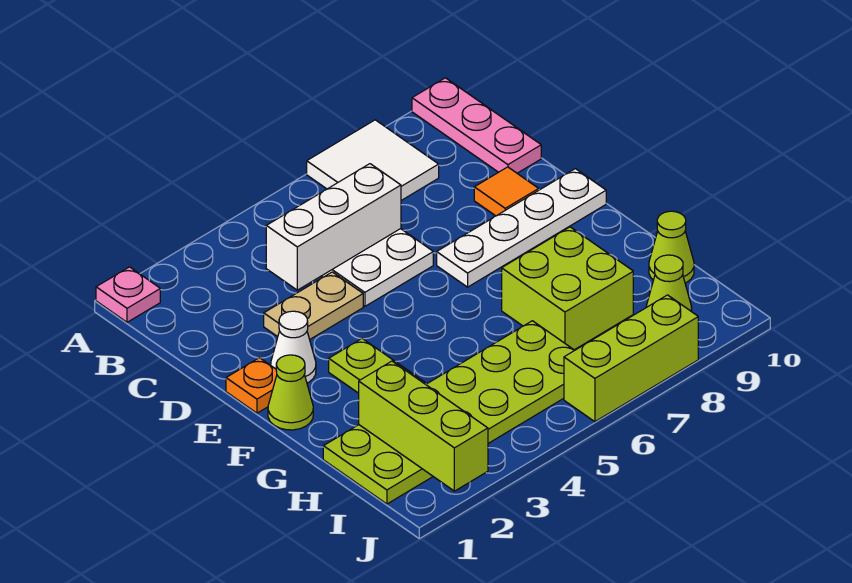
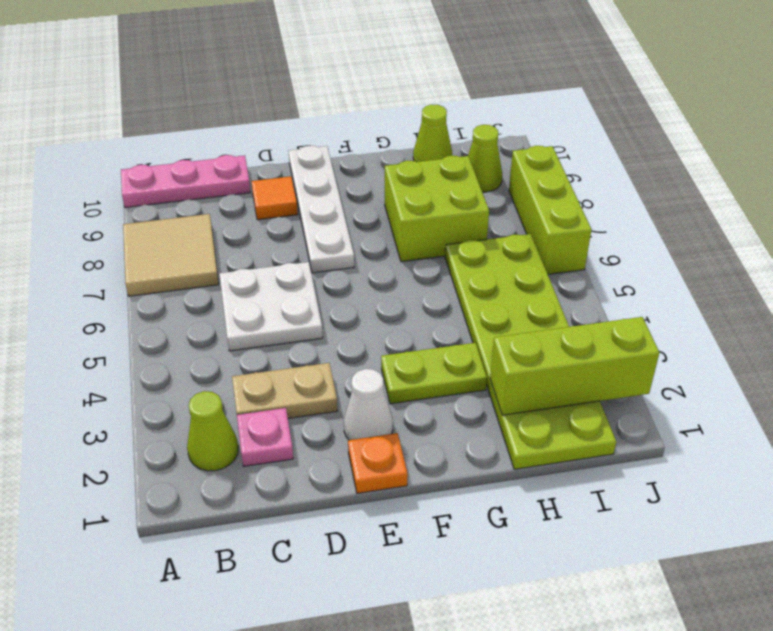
pink 1x1 plate [96,267,160,322] -> pink 1x1 plate moved to [237,408,293,466]
white 2x2 tile [307,120,439,200] -> tan 2x2 tile [123,214,219,296]
white 1x3 brick [266,164,401,290] -> none
tan 1x2 plate [264,272,363,339] -> tan 1x2 plate turned to [232,363,337,418]
lime 1x1 cone [268,355,313,430] -> lime 1x1 cone moved to [187,391,238,471]

